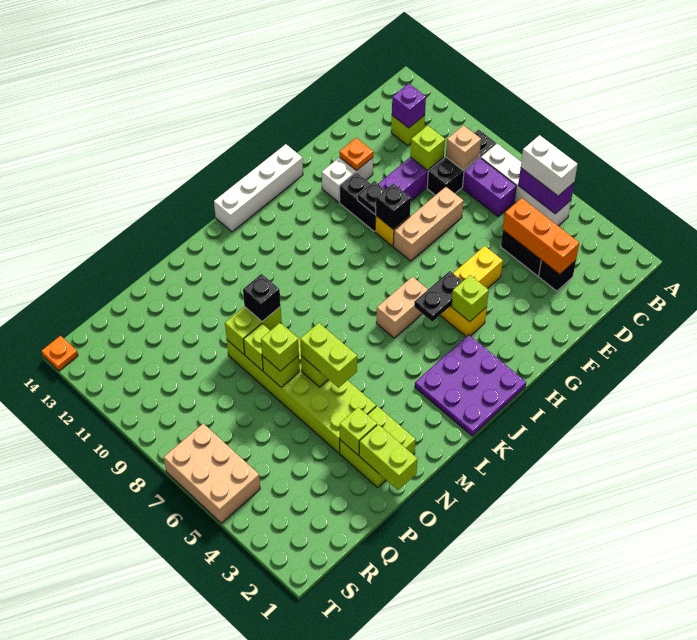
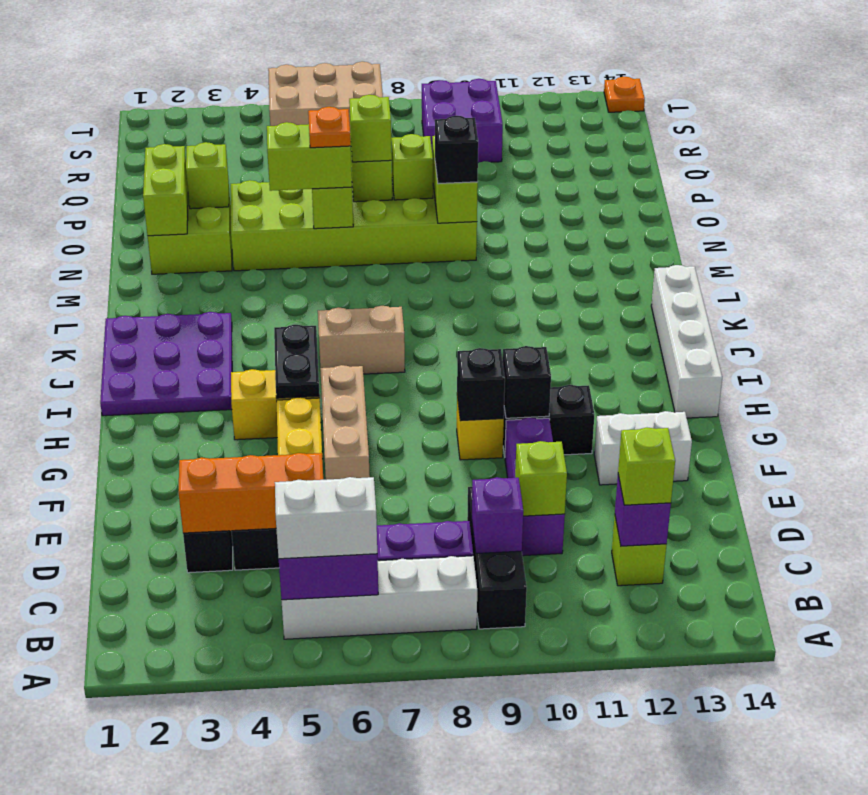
tan 1x1 brick [446,125,481,170] -> purple 1x1 brick [472,477,523,553]
tan 1x3 brick [393,187,463,261] -> tan 1x3 brick moved to [320,365,370,480]
white 1x2 brick [322,157,373,202] -> white 1x2 brick turned to [594,411,692,485]
orange 1x1 plate [339,138,373,170] -> orange 1x1 plate moved to [308,107,351,148]
black 1x1 plate [358,181,386,214] -> black 1x1 brick [502,346,551,418]
lime 1x1 brick [451,275,489,322] -> lime 1x1 brick moved to [618,428,675,505]
tan 1x2 brick [376,277,428,338] -> tan 1x2 brick turned to [318,306,405,374]
lime 1x2 brick [359,425,417,490] -> lime 1x2 brick turned to [143,144,188,236]
none -> purple 2x2 brick [422,79,503,163]

